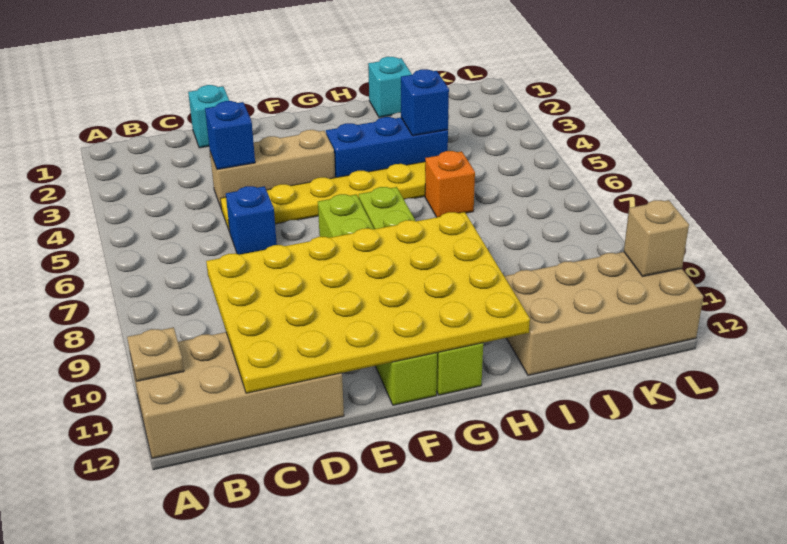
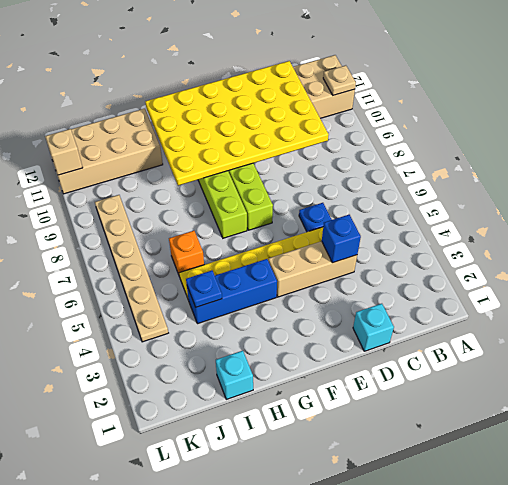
blue 1x1 brick [226,186,277,255] -> blue 1x1 plate [299,203,332,232]
blue 1x1 brick [401,69,449,136] -> blue 1x1 plate [186,271,222,307]
none -> tan 1x6 plate [95,195,168,342]

